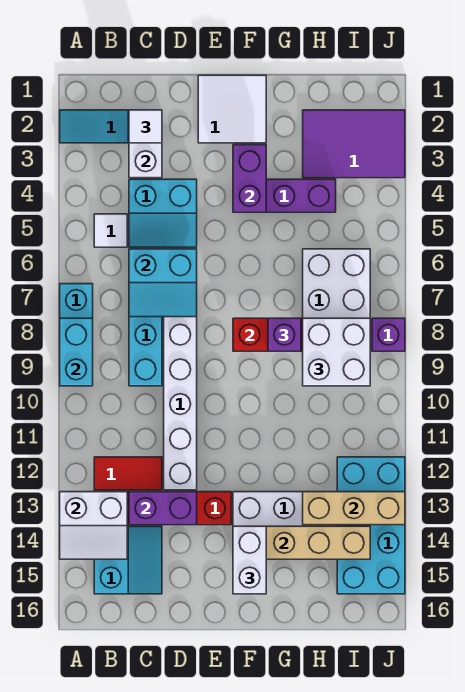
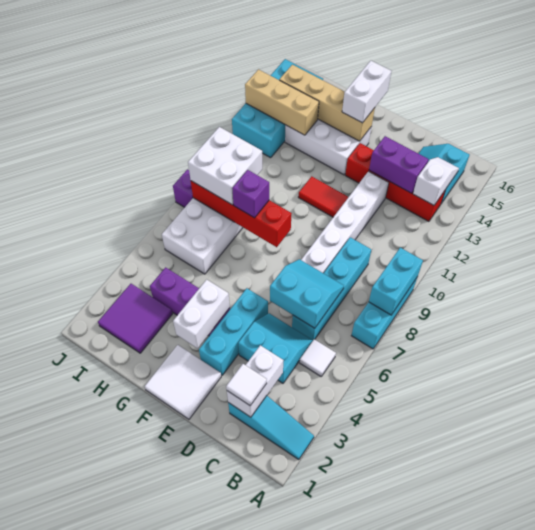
white 2x2 slope [60,492,127,559] -> white 1x2 slope [413,157,459,205]
red 1x2 tile [94,457,162,490] -> red 1x2 tile moved to [298,176,348,217]
none -> cyan 1x3 brick [199,288,268,375]
purple 1x2 brick [233,145,266,212] -> white 1x2 brick [173,280,230,348]
purple 2x3 tile [303,110,405,178] -> purple 2x2 tile [98,284,173,353]

